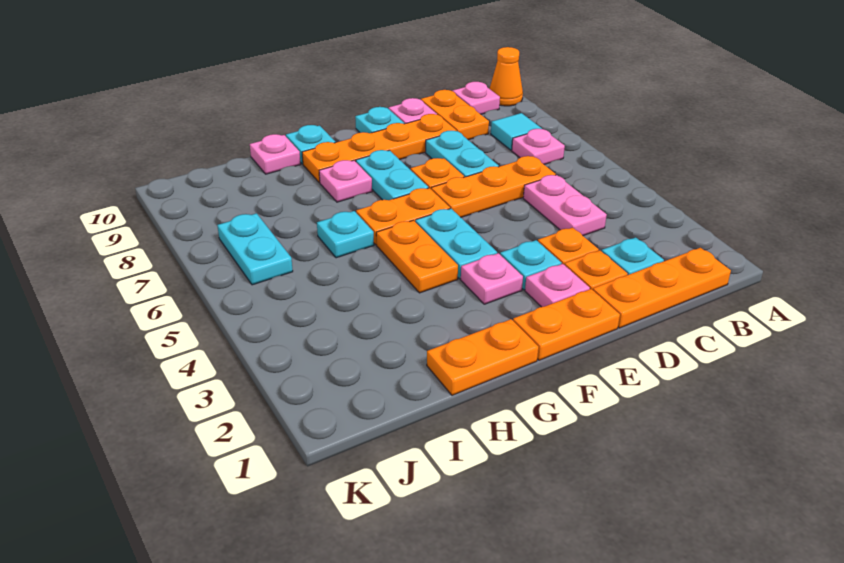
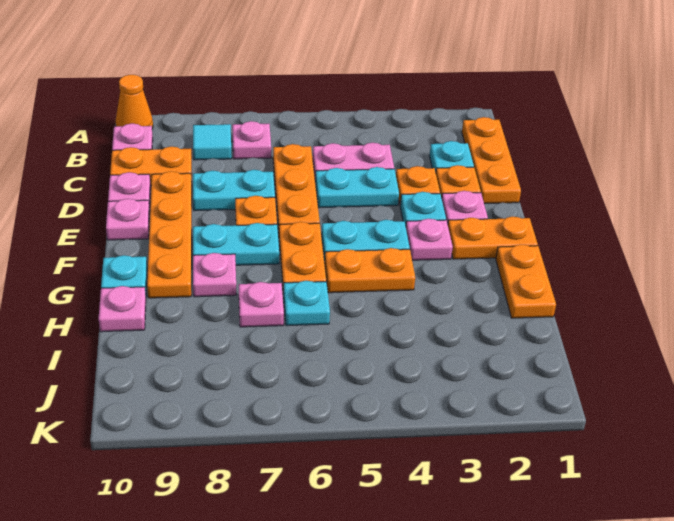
orange 1x2 plate [513,289,620,360] -> orange 1x2 plate turned to [448,216,538,259]
cyan 1x1 plate [355,107,404,133] -> pink 1x1 plate [106,199,150,240]
none -> pink 1x1 plate [238,282,284,327]
cyan 1x2 plate [217,213,293,285] -> cyan 1x2 plate moved to [315,167,399,208]

